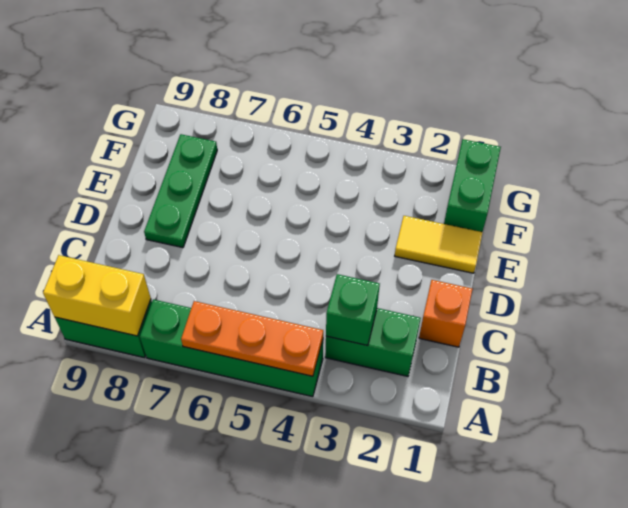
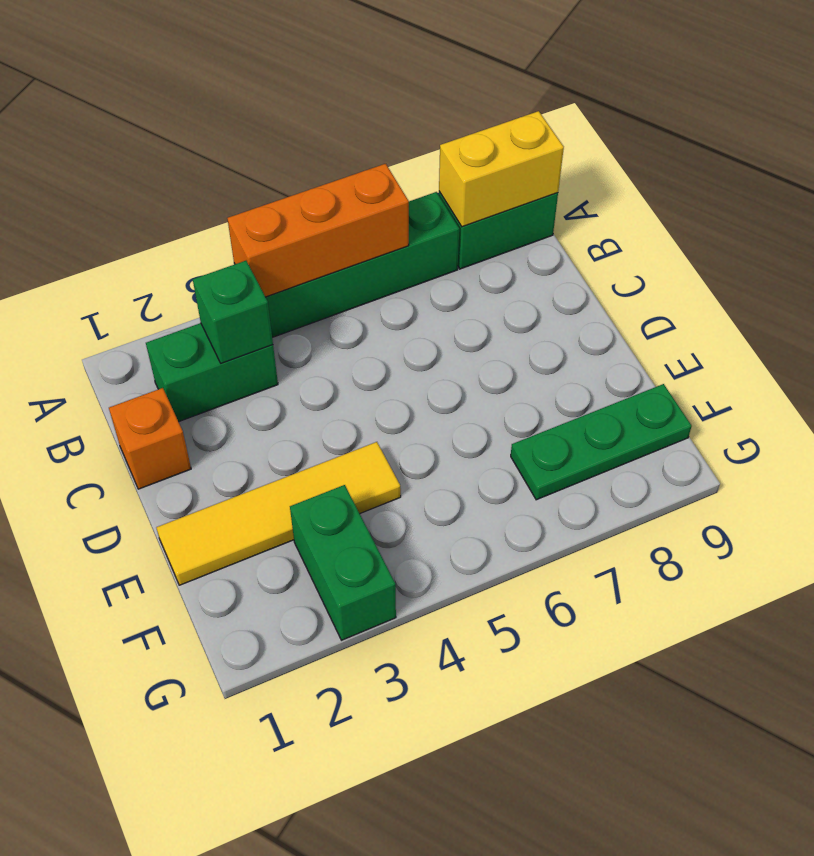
orange 1x3 plate [181,301,323,376] -> orange 1x3 brick [227,164,409,297]
green 1x3 plate [144,134,217,248] -> green 1x3 plate turned to [511,384,692,500]
yellow 1x2 tile [395,216,483,273] -> yellow 1x4 tile [156,442,401,585]
green 1x2 brick [444,139,501,232] -> green 1x2 brick moved to [290,485,396,640]

